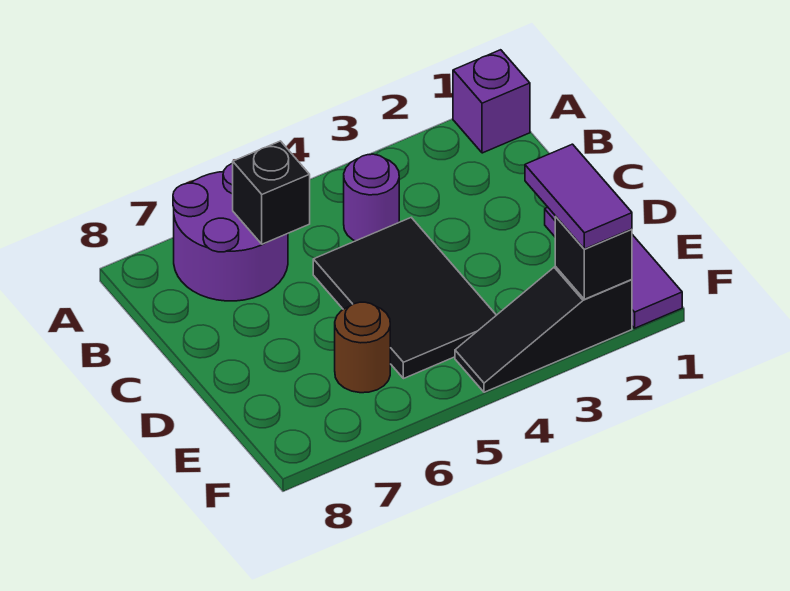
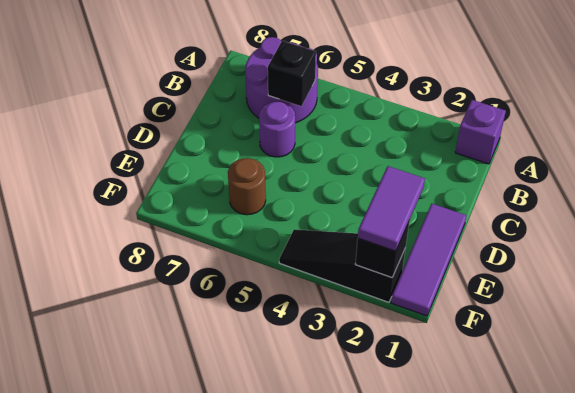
purple 1x1 round brick [344,154,399,241] -> purple 1x1 round brick moved to [259,101,295,157]
black 2x3 tile [313,218,496,379] -> none

